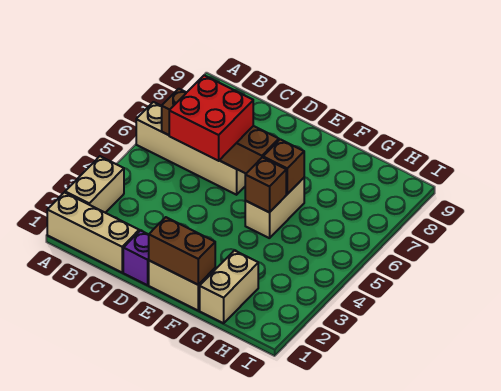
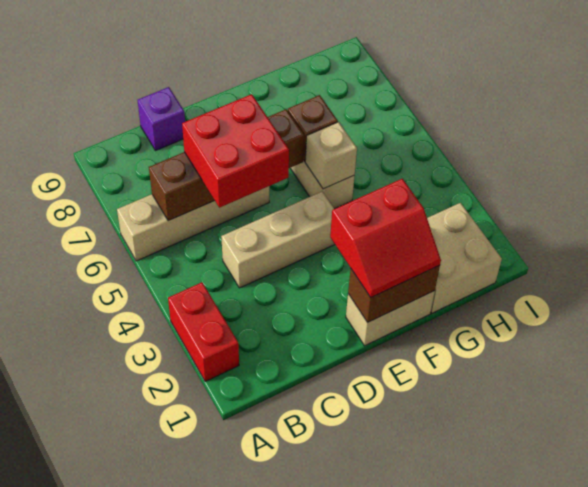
tan 1x3 brick [47,192,139,272] -> tan 1x3 brick moved to [221,192,335,288]
tan 1x2 brick [65,156,124,213] -> red 1x2 brick [168,282,239,382]
purple 1x1 brick [123,231,149,285] -> purple 1x1 brick moved to [137,87,185,151]
none -> red 2x2 slope [330,179,441,297]
brown 1x1 brick [245,157,286,212] -> tan 1x1 brick [305,122,357,189]
tan 1x2 brick [200,250,258,323] -> tan 2x2 brick [427,203,502,313]

